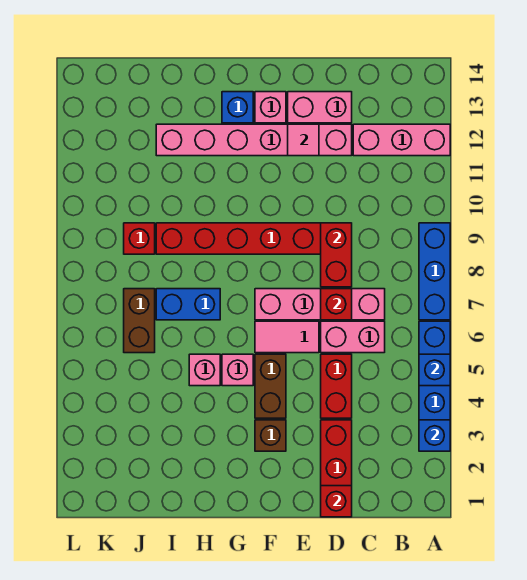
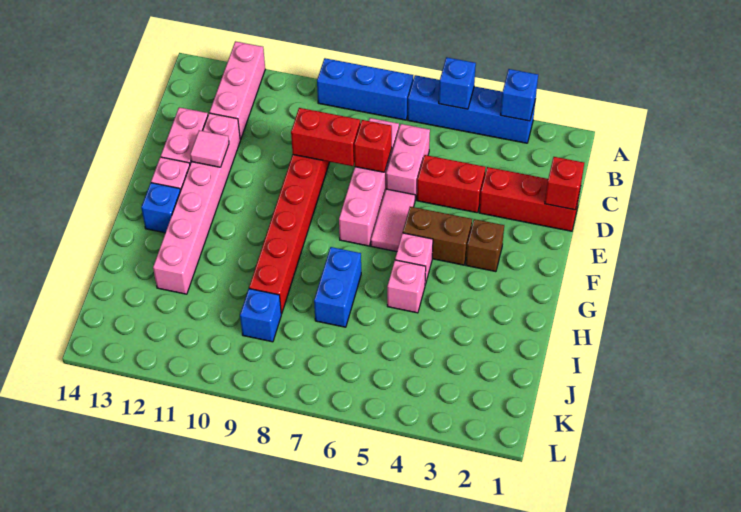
brown 1x2 brick [124,289,155,353] -> none
red 1x1 brick [124,223,155,254] -> blue 1x1 brick [240,289,281,342]

